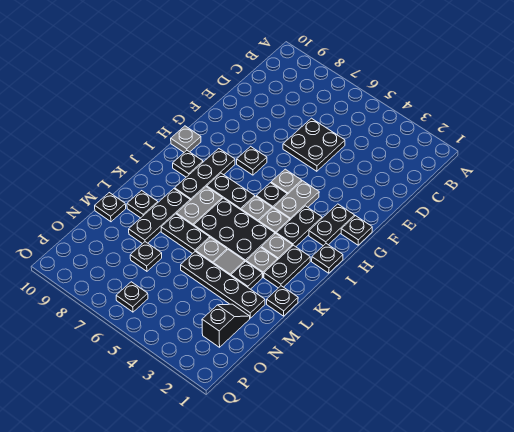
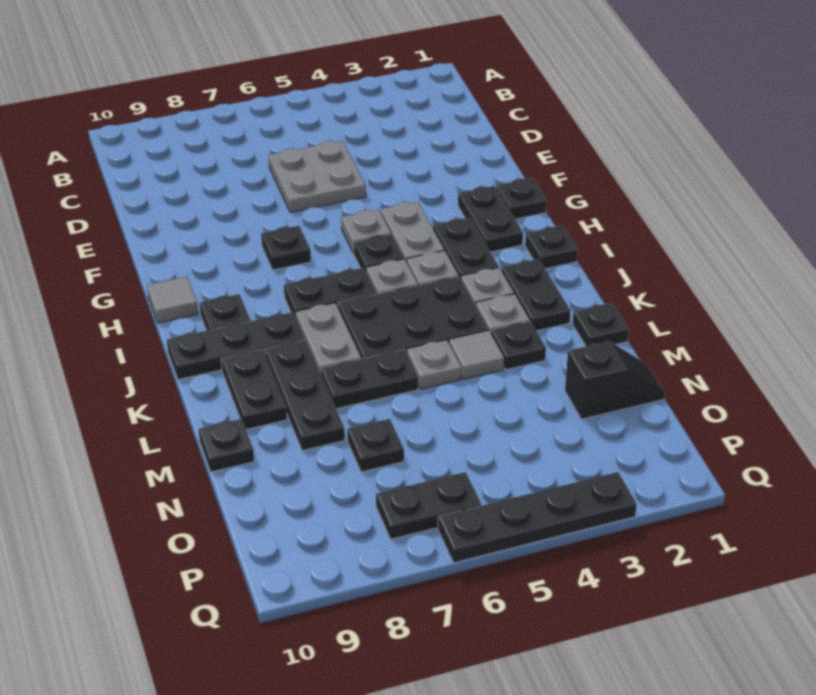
black 2x2 plate [283,118,345,171] -> grey 2x2 plate [268,141,366,212]
black 1x3 plate [175,149,235,200] -> black 1x3 plate turned to [167,312,305,379]
grey 1x1 plate [171,126,201,152] -> grey 1x1 tile [147,277,198,323]
black 1x1 plate [127,191,158,218] -> black 1x2 plate [221,350,287,429]
black 1x4 plate [181,252,265,318] -> black 1x4 plate moved to [438,472,637,563]
black 1x2 slope [202,304,250,347] -> black 1x2 slope turned to [565,341,665,419]
black 1x1 plate [116,282,148,312] -> black 1x2 plate [376,472,481,539]

